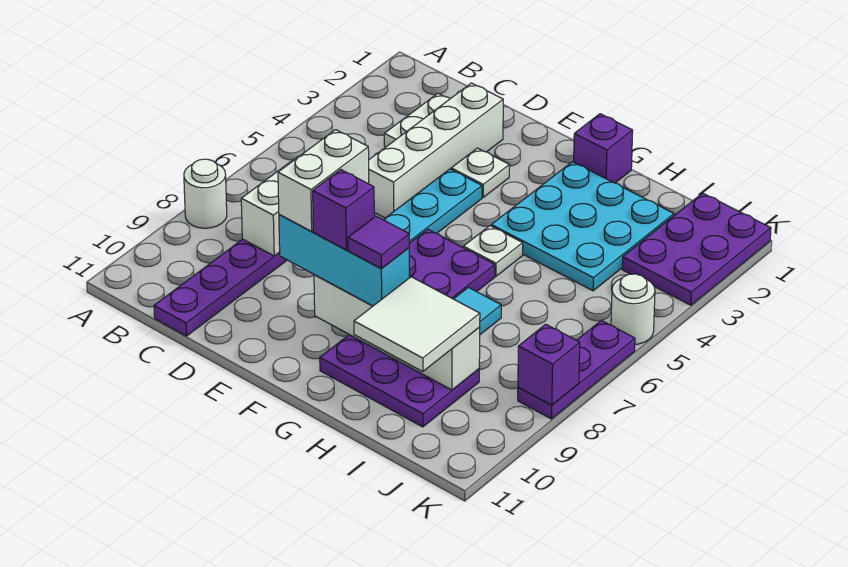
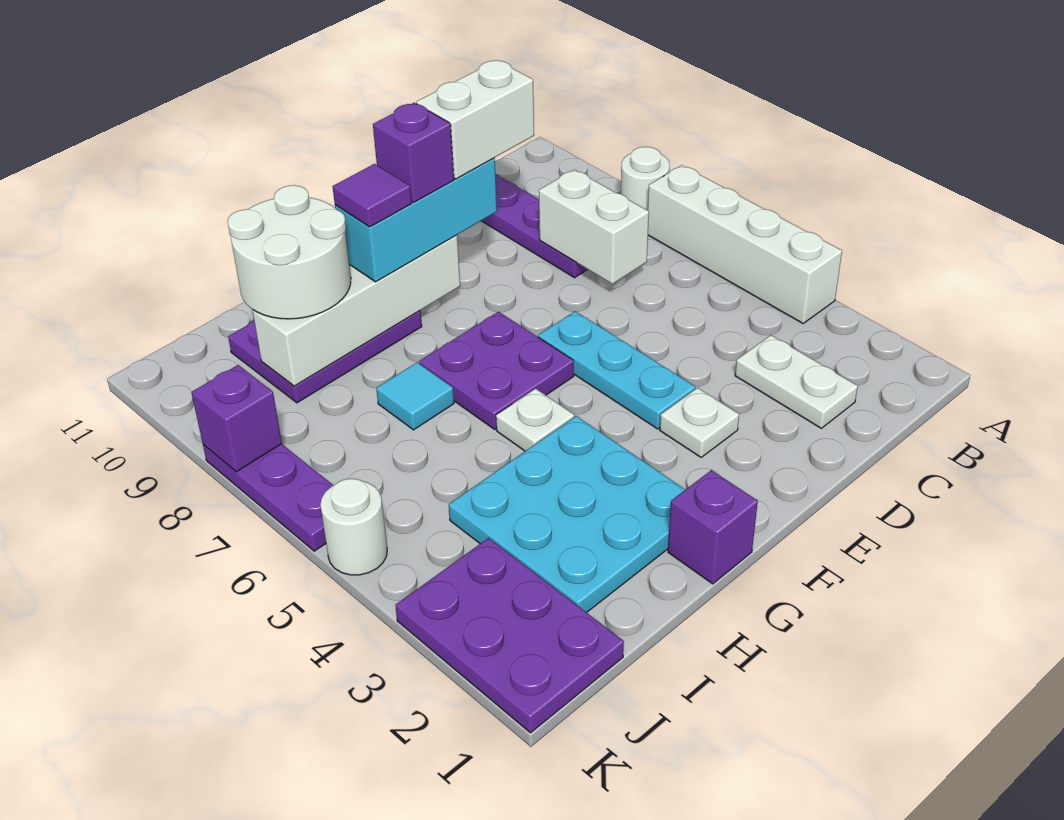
white 1x4 brick [369,83,503,218] -> white 1x4 brick moved to [648,165,842,323]
white 1x2 brick [278,130,369,231] -> white 1x2 brick turned to [416,60,534,179]
white 2x2 tile [354,277,480,372] -> white 2x2 round brick [227,185,351,319]

